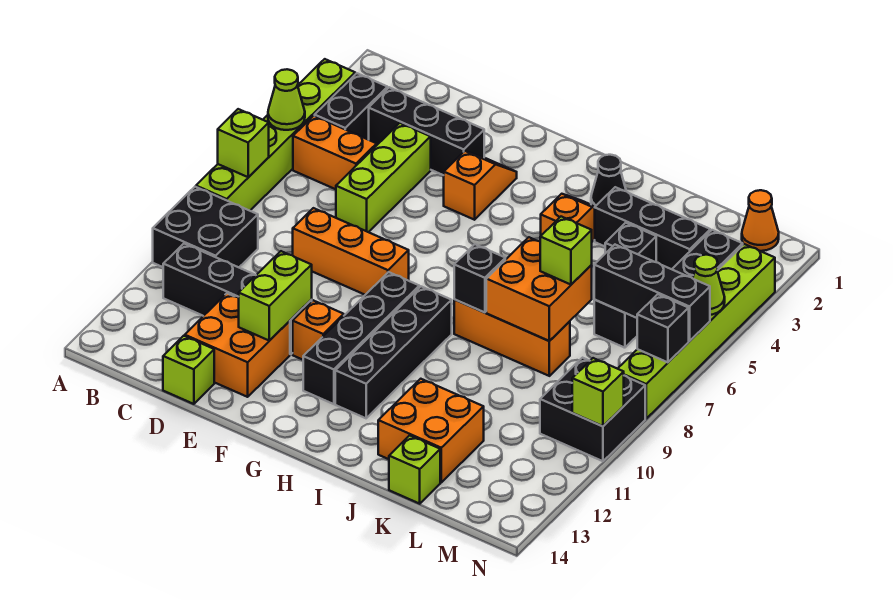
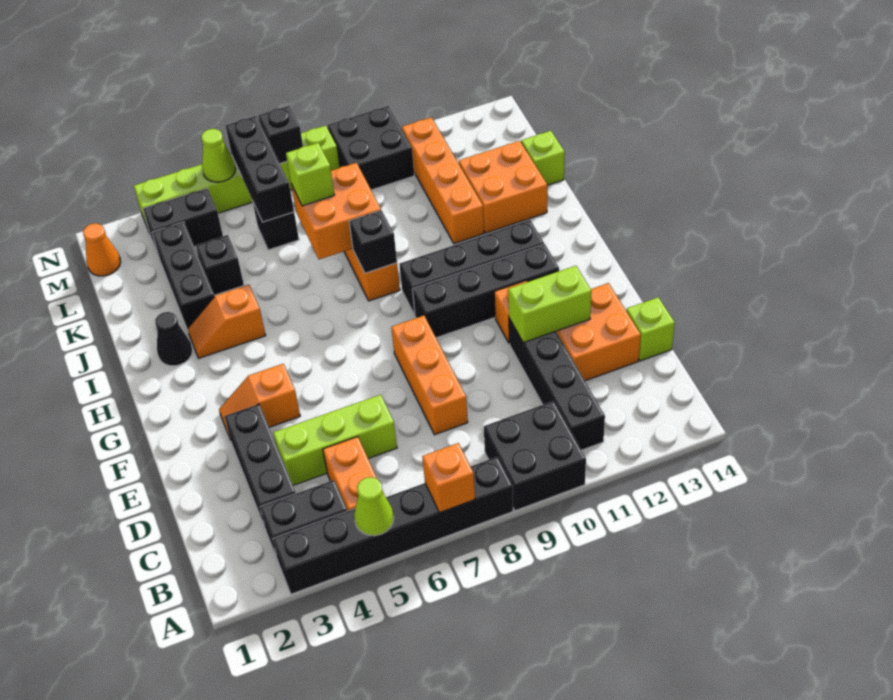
lime 1x6 brick [196,59,355,211] -> black 1x6 brick [273,457,513,594]
lime 1x1 brick [218,109,269,177] -> orange 1x1 brick [422,443,475,513]
none -> orange 1x4 brick [402,117,484,244]
lime 1x1 brick [572,358,624,426] -> none

